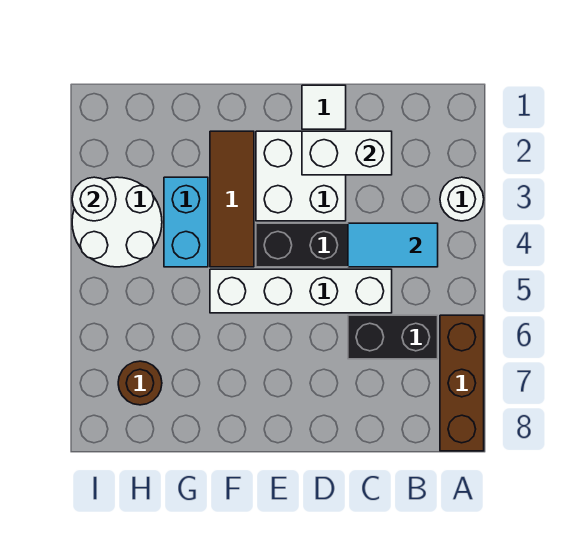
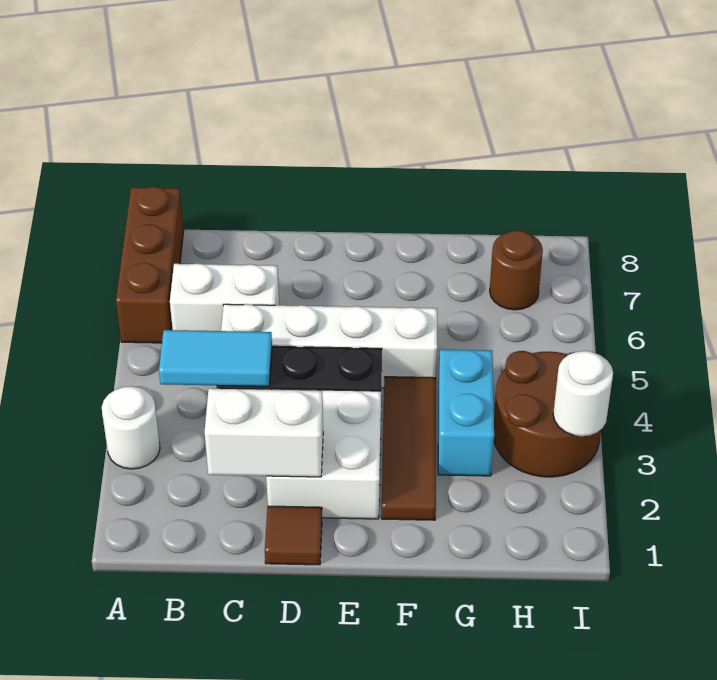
black 1x2 brick [348,315,438,359] -> white 1x2 brick [170,264,279,331]
white 1x1 tile [302,85,346,129] -> brown 1x1 tile [265,506,322,565]
white 2x2 round brick [72,177,162,267] -> brown 2x2 round brick [494,351,601,477]

